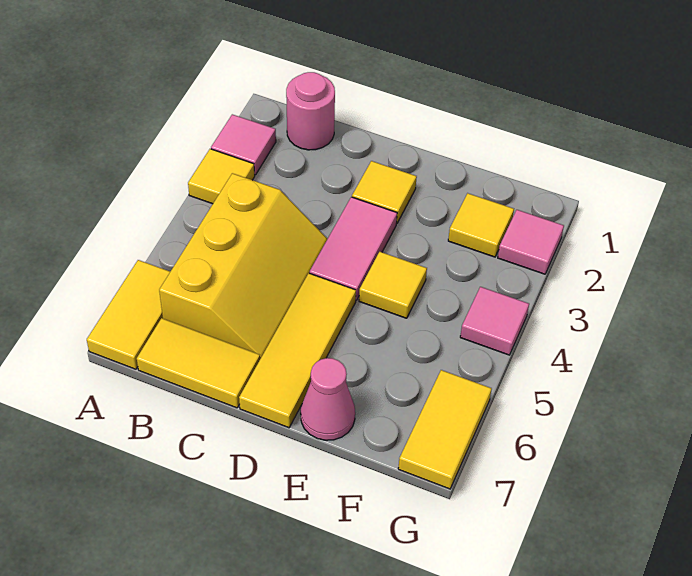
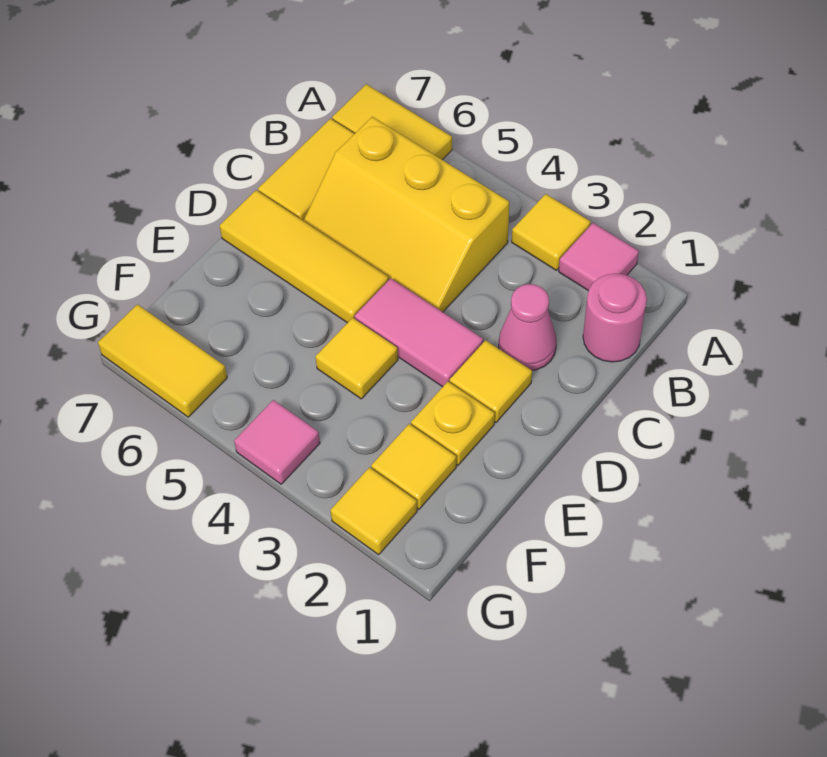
none -> yellow 1x1 plate [411,382,495,465]
pink 1x1 cone [301,358,355,440] -> pink 1x1 cone moved to [499,284,557,370]
pink 1x1 tile [498,210,564,274] -> yellow 1x1 tile [330,467,417,555]

